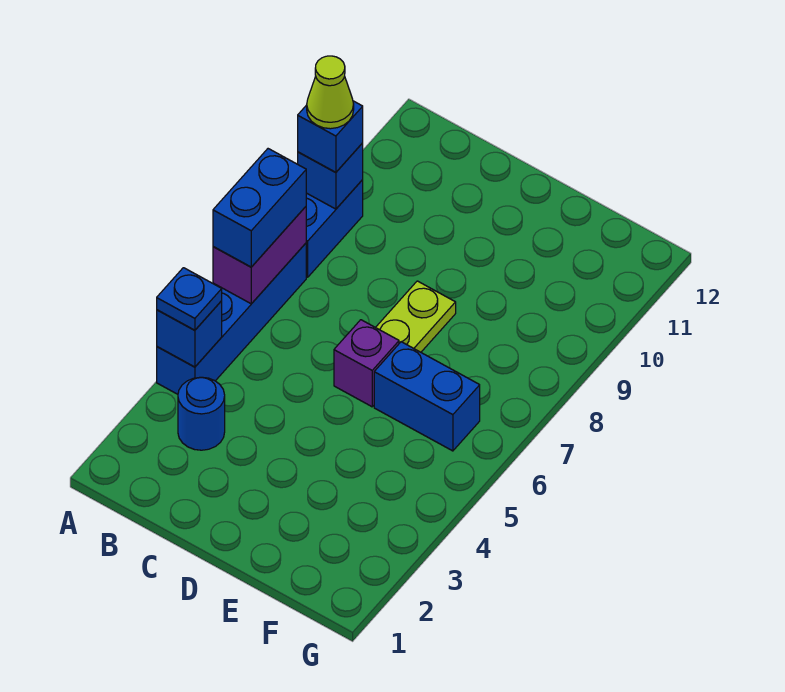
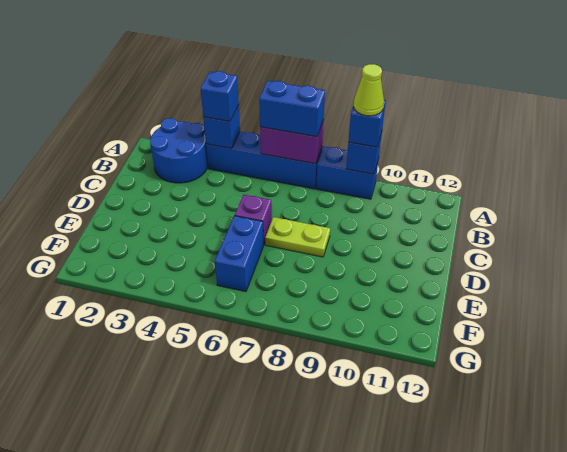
blue 1x1 plate [157,268,222,330] -> blue 1x1 brick [201,71,239,121]
blue 1x1 round brick [178,377,225,450] -> blue 2x2 round brick [150,118,208,183]

